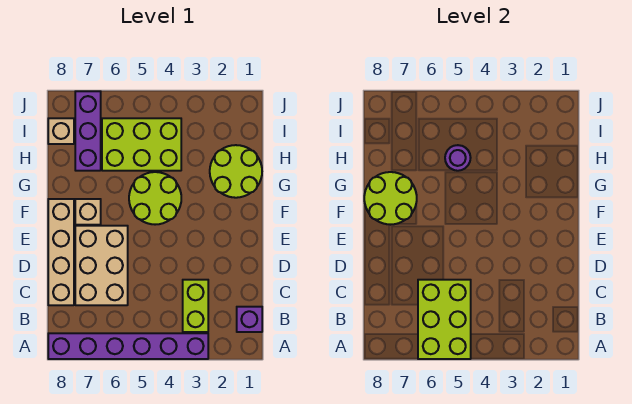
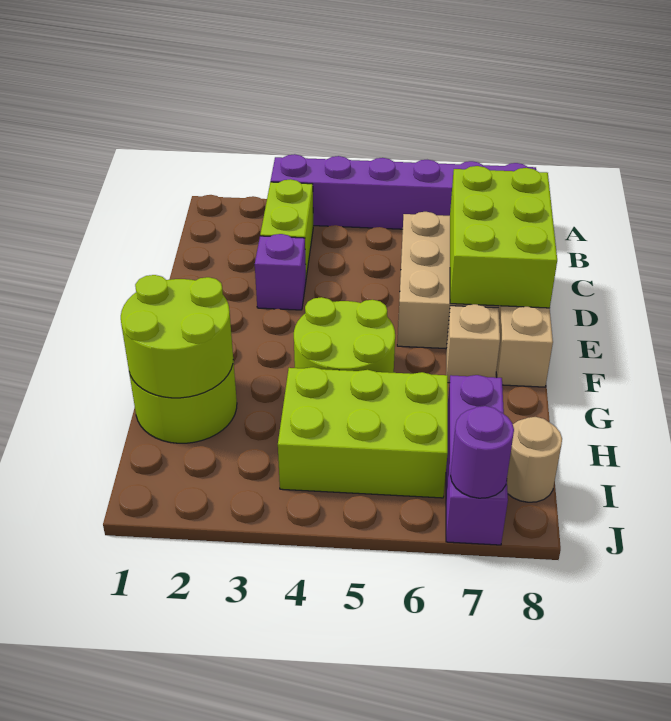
lime 2x3 brick [418,280,471,359] -> lime 2x3 brick moved to [450,166,557,308]
purple 1x1 brick [237,307,262,332] -> purple 1x1 brick moved to [255,234,306,310]
lime 2x2 round brick [364,172,417,225] -> lime 2x2 round brick moved to [121,275,233,398]
purple 1x1 round brick [445,145,471,171] -> purple 1x1 round brick moved to [451,406,514,498]
tan 1x1 brick [48,118,74,144] -> tan 1x1 round brick [507,417,562,502]

